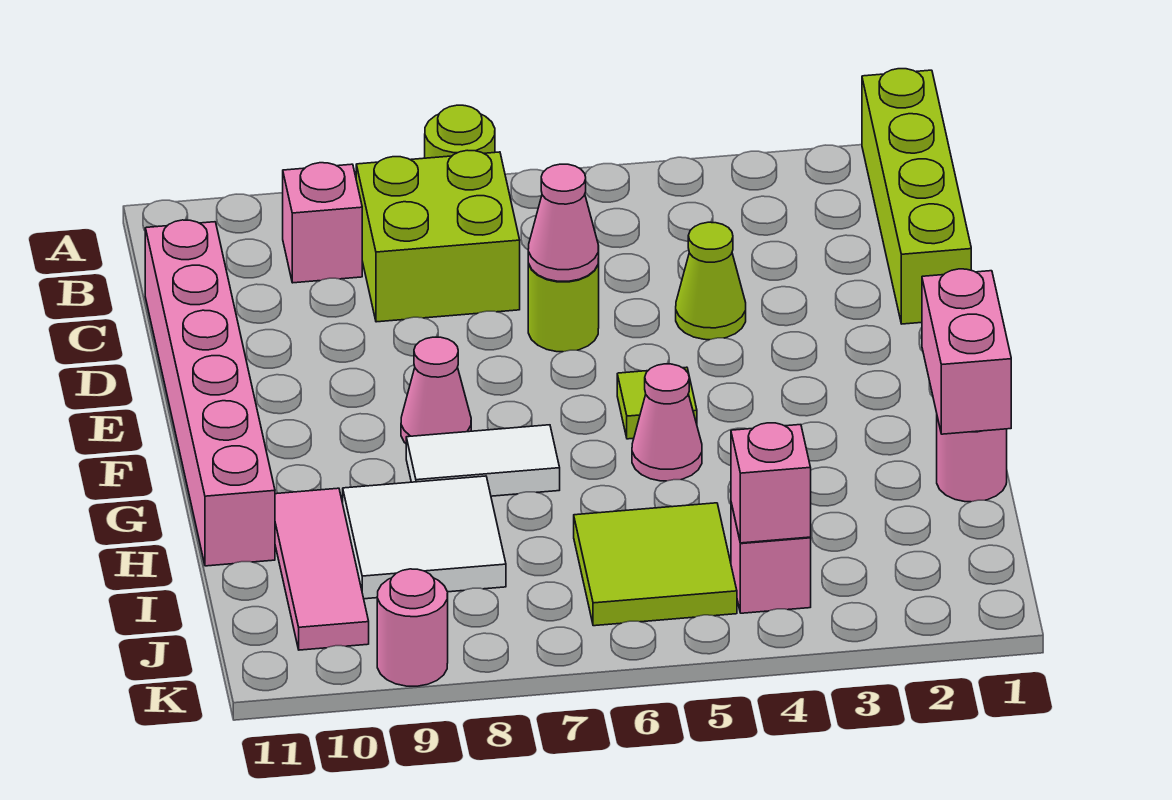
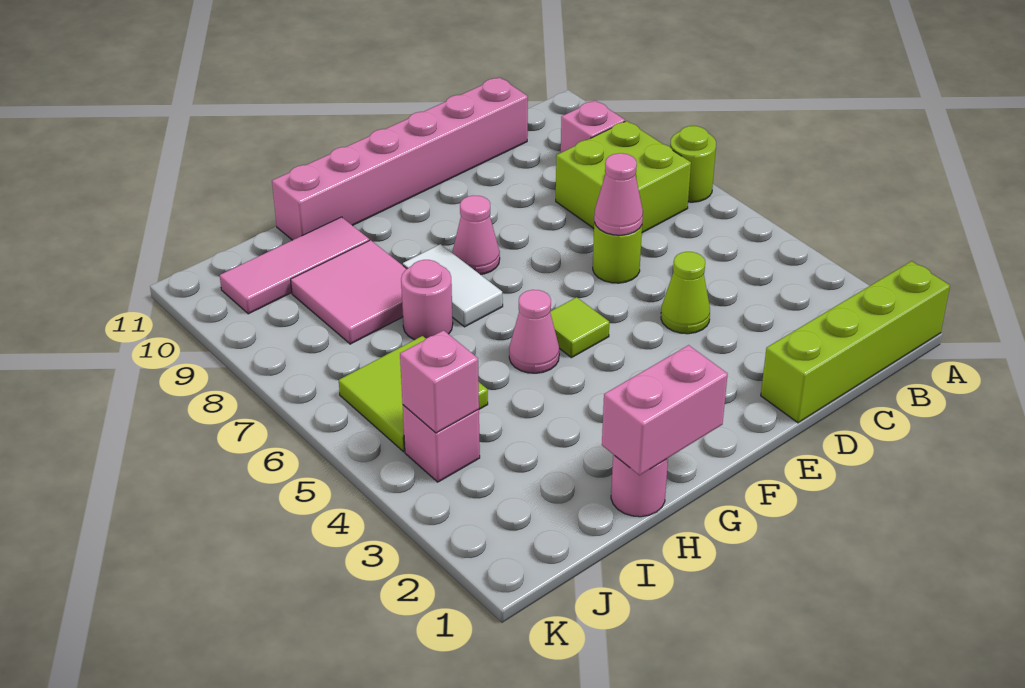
white 2x2 tile [343,476,506,599] -> pink 2x2 tile [291,240,407,344]
pink 1x1 round brick [377,569,448,686] -> pink 1x1 round brick moved to [401,260,453,340]

